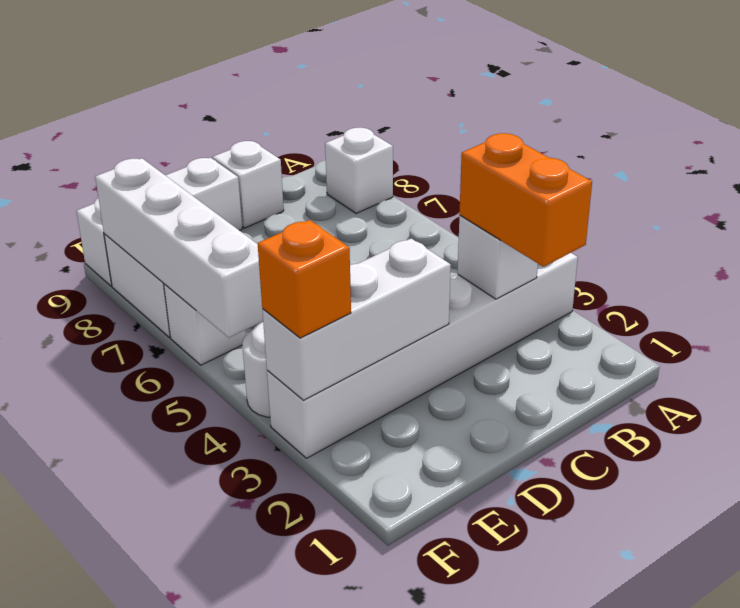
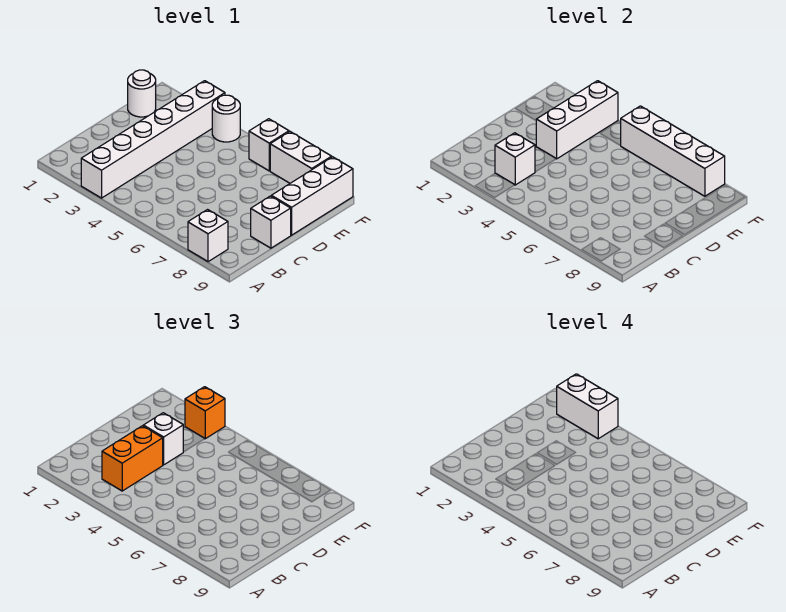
orange 1x2 brick [459,133,592,267] -> orange 1x2 brick turned to [102,426,163,491]
none -> white 1x1 brick [143,413,183,465]
none -> white 1x1 round brick [128,70,156,117]
none -> white 1x2 brick [557,374,618,439]

